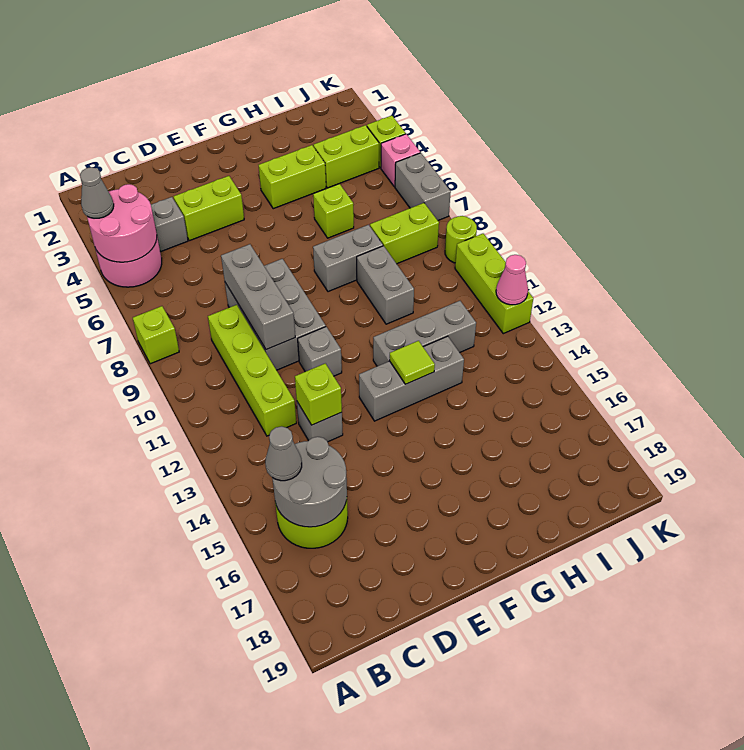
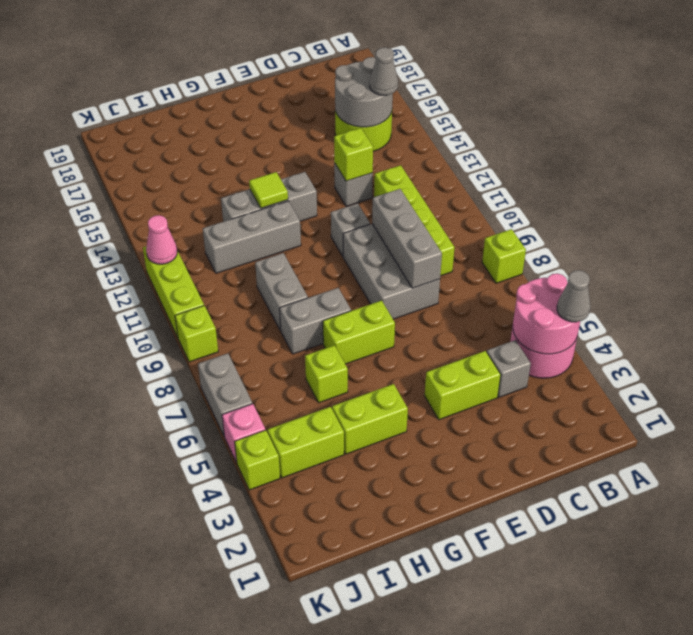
lime 1x2 brick [370,203,439,264] -> lime 1x2 brick moved to [323,301,395,364]
lime 1x1 round brick [445,216,477,263] -> lime 1x1 brick [175,306,218,362]

